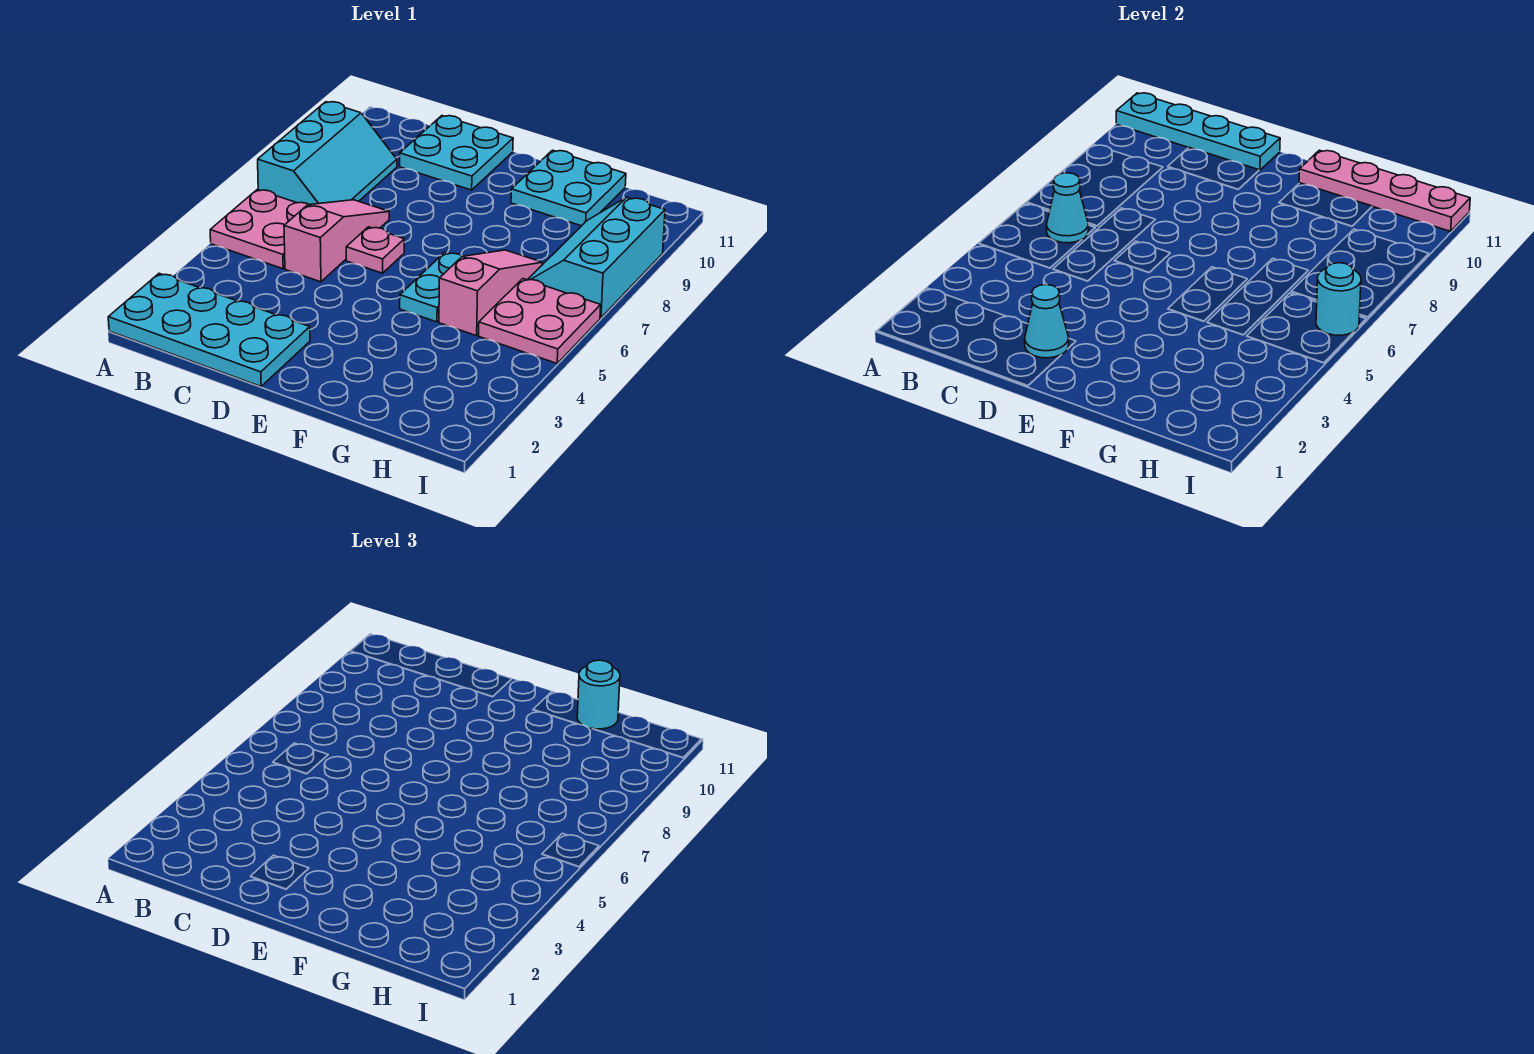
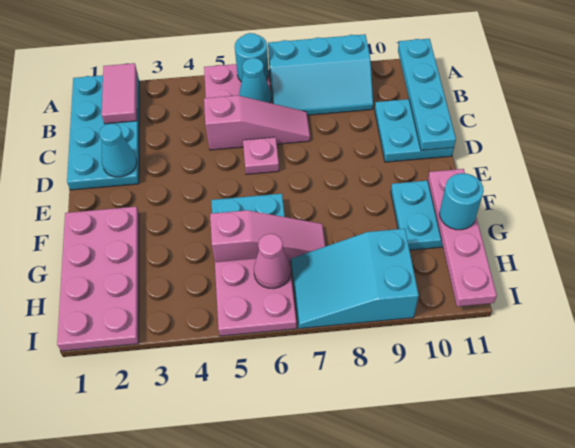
none -> pink 1x2 tile [102,63,137,124]
none -> pink 2x4 plate [57,207,139,351]
none -> pink 1x1 cone [254,234,291,289]
cyan 2x3 slope [528,197,665,318] -> cyan 2x3 slope turned to [291,229,419,329]
cyan 1x1 round brick [1316,263,1361,335] -> cyan 1x1 round brick moved to [235,33,269,82]

